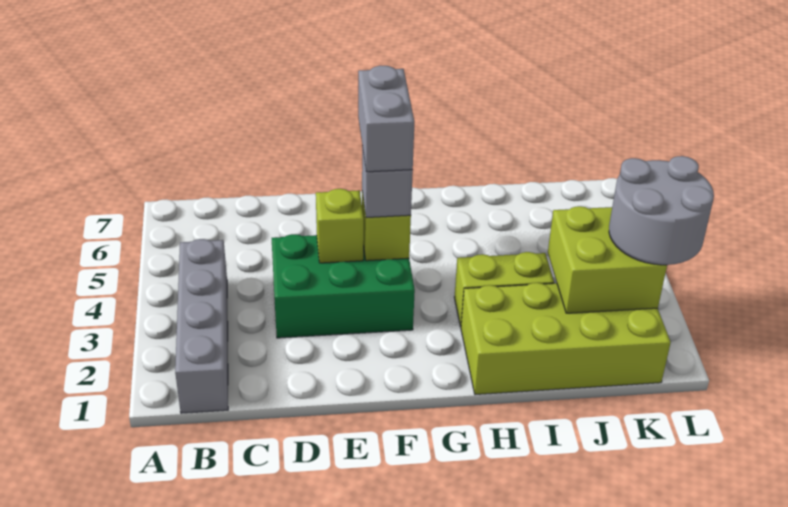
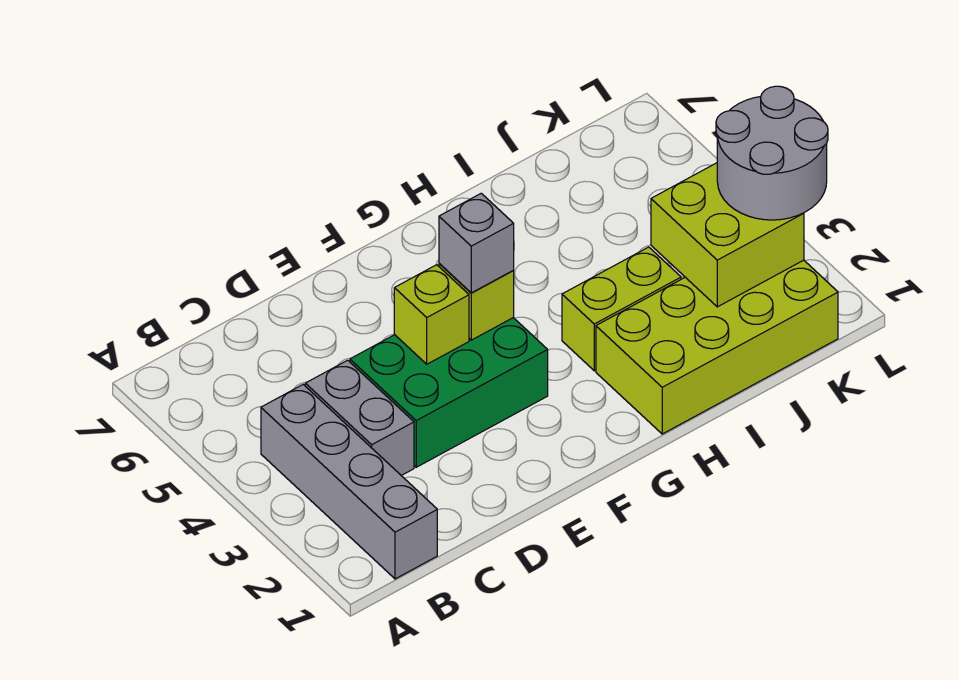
grey 1x2 brick [358,66,414,172] -> grey 1x2 brick moved to [305,360,414,476]

